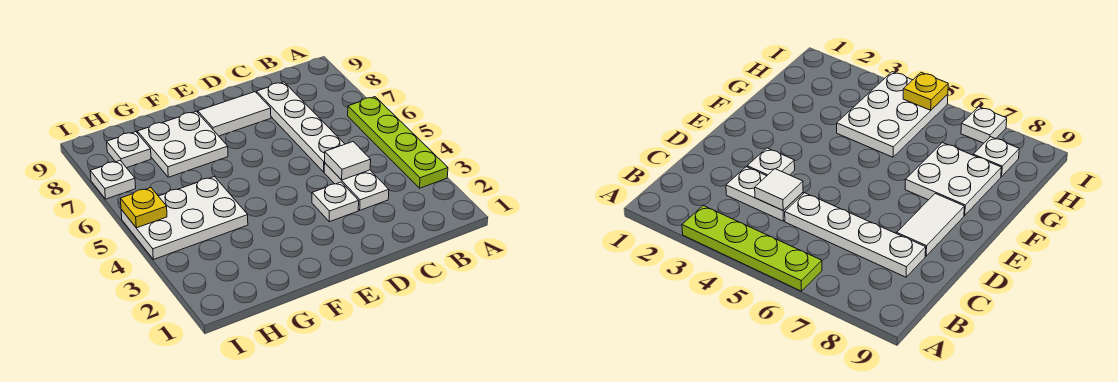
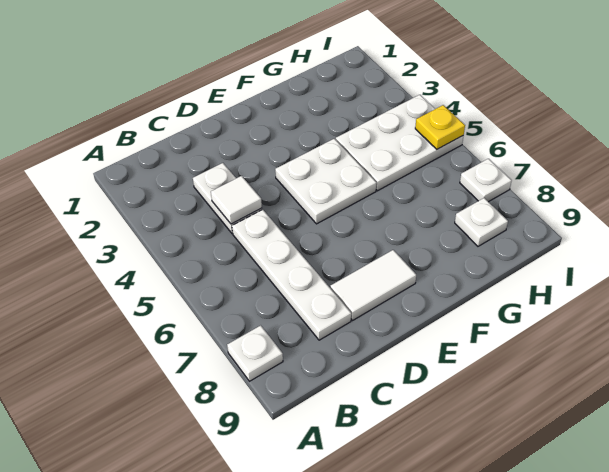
lime 1x4 plate [348,97,448,188] -> none
white 1x1 plate [312,182,359,222] -> white 1x1 plate moved to [227,325,283,381]
white 2x2 plate [137,111,228,177] -> white 2x2 plate moved to [275,139,377,224]

